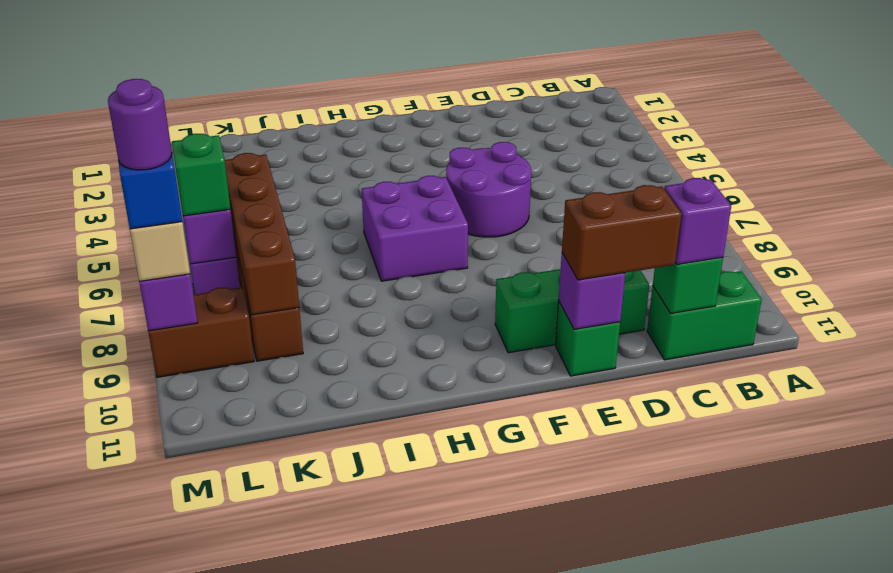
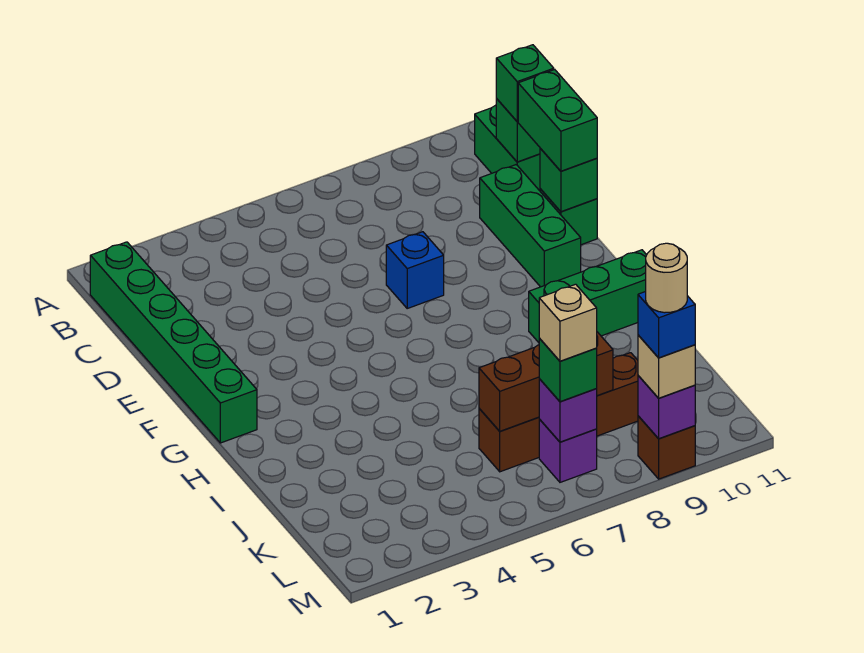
none -> green 1x6 brick [90,242,257,443]
purple 1x1 brick [664,178,731,264] -> green 1x1 brick [496,45,554,121]
brown 1x2 brick [562,185,682,280] -> green 1x2 brick [518,70,597,171]
purple 2x2 round brick [446,142,531,237] -> none
none -> blue 1x1 brick [386,232,444,308]
purple 1x1 brick [559,253,625,329] -> green 1x1 brick [540,148,597,212]
purple 2x2 brick [362,176,468,281] -> none
none -> green 1x3 brick [529,250,646,343]
brown 1x4 brick [225,153,299,315] -> brown 1x3 brick [479,332,613,431]
none -> tan 1x1 brick [539,284,597,361]
brown 1x2 brick [148,287,254,377] -> brown 1x1 brick [638,416,695,479]
purple 1x1 round brick [108,79,172,170] -> tan 1x1 round brick [646,243,687,313]

